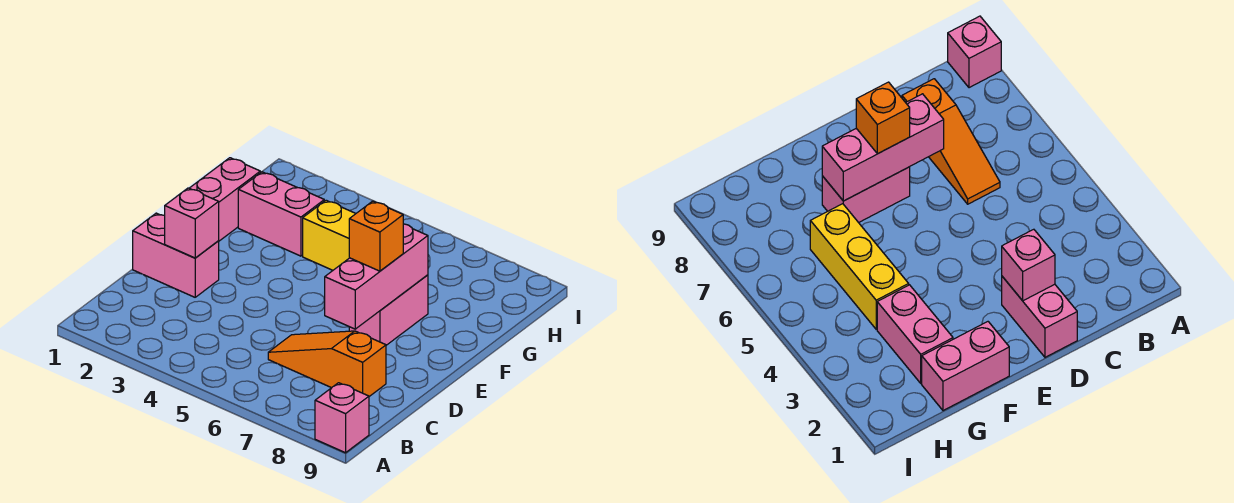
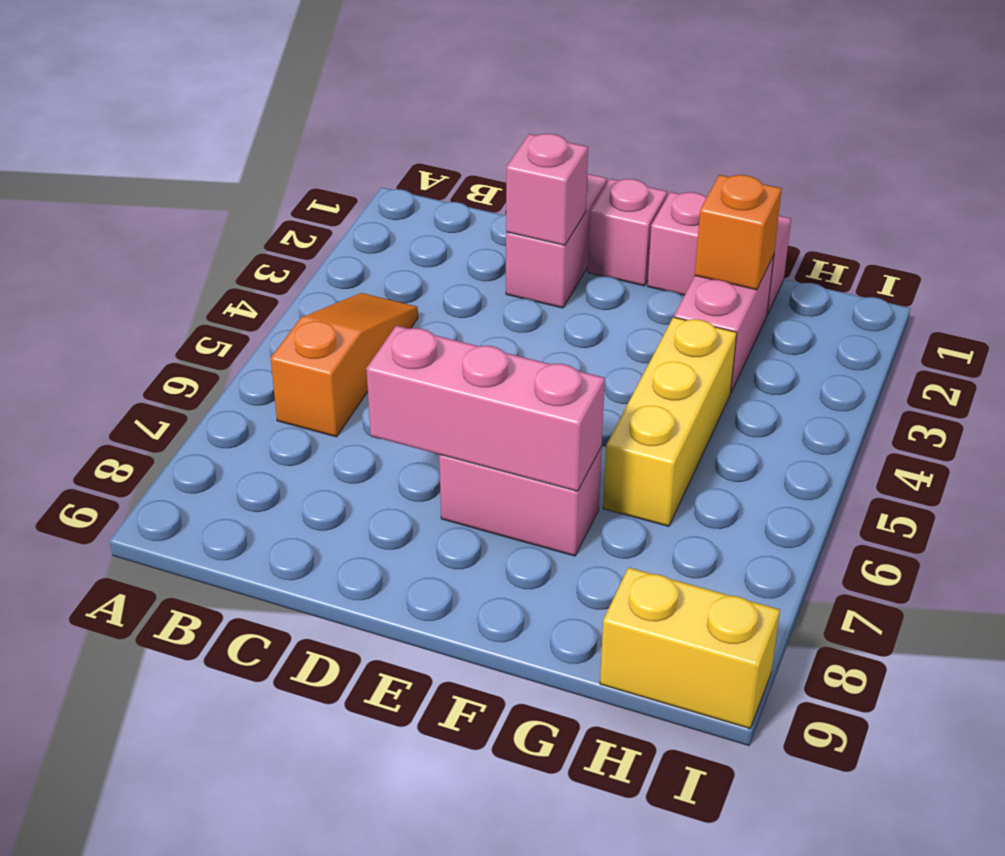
pink 1x1 brick [315,383,369,453] -> pink 1x1 brick moved to [588,179,667,286]
orange 1x3 slope [268,331,386,396] -> orange 1x3 slope moved to [271,293,418,437]
orange 1x1 brick [349,201,403,271] -> orange 1x1 brick moved to [695,175,782,290]
none -> yellow 1x2 brick [600,567,780,729]

